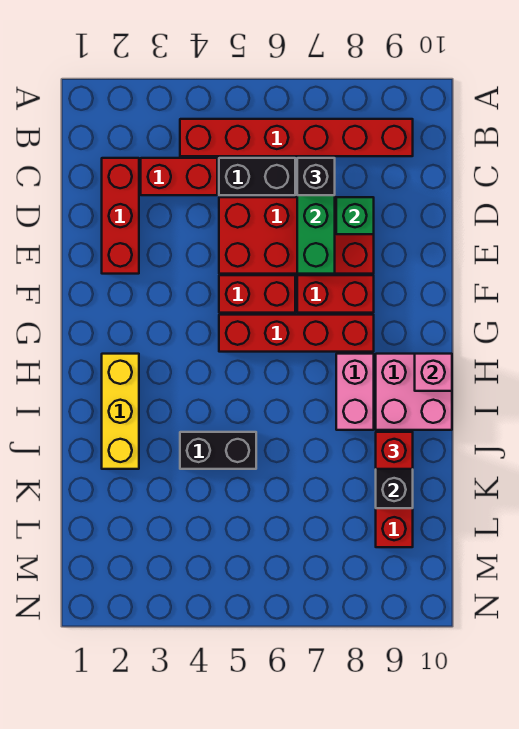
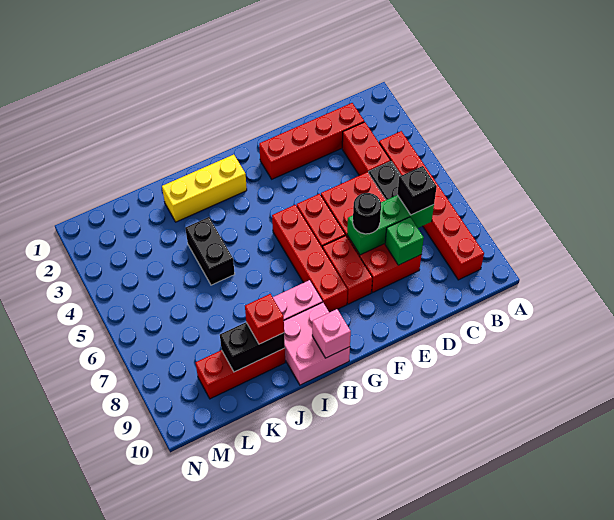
red 1x3 brick [102,158,139,274] -> red 1x4 brick [259,103,364,179]
none -> black 1x1 round brick [353,193,381,234]

